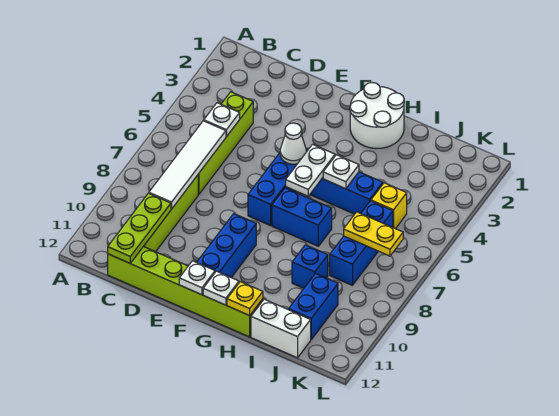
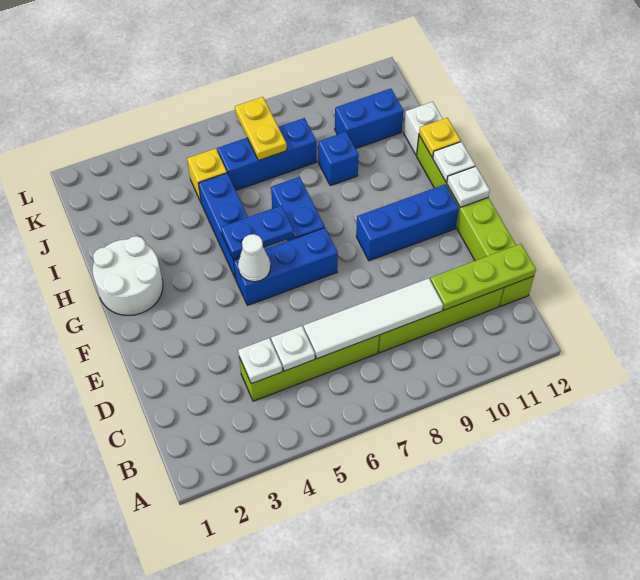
white 1x2 plate [286,144,335,196] -> blue 1x2 plate [221,206,294,259]
white 1x1 plate [323,155,359,189] -> white 1x1 plate moved to [238,338,282,384]
white 1x2 brick [251,299,311,358] -> white 1x1 brick [404,102,443,155]

